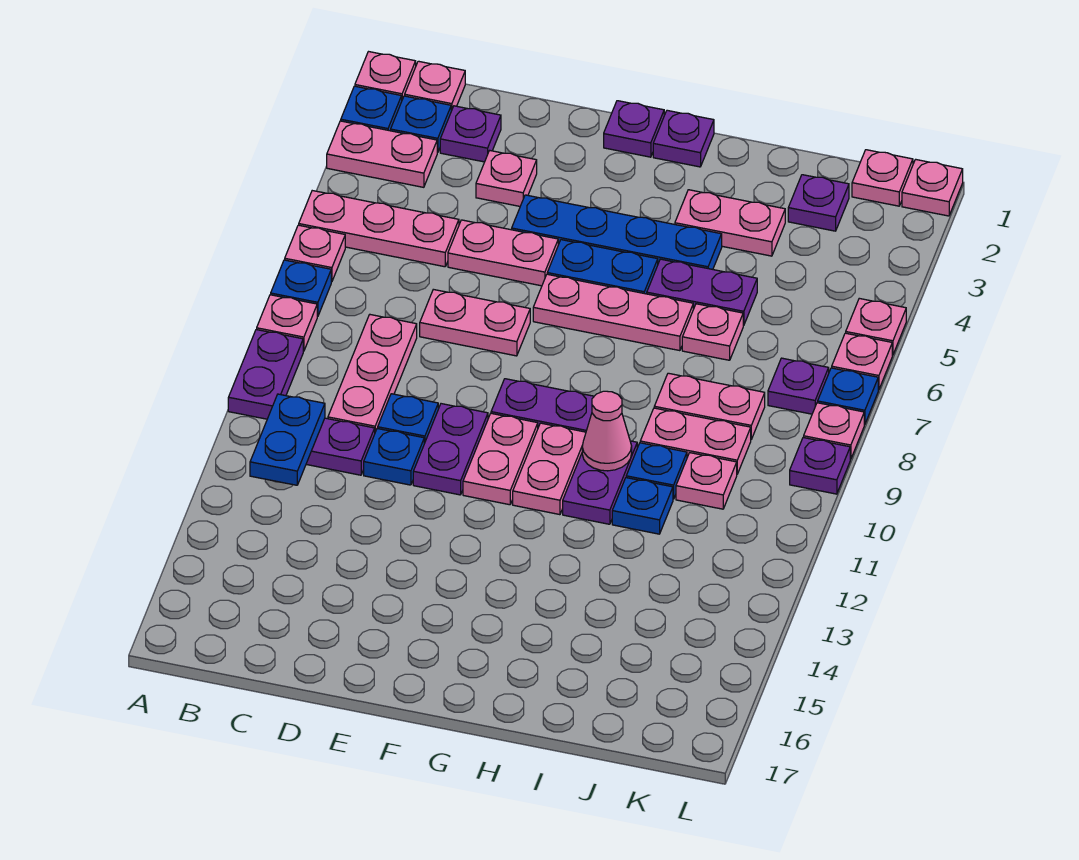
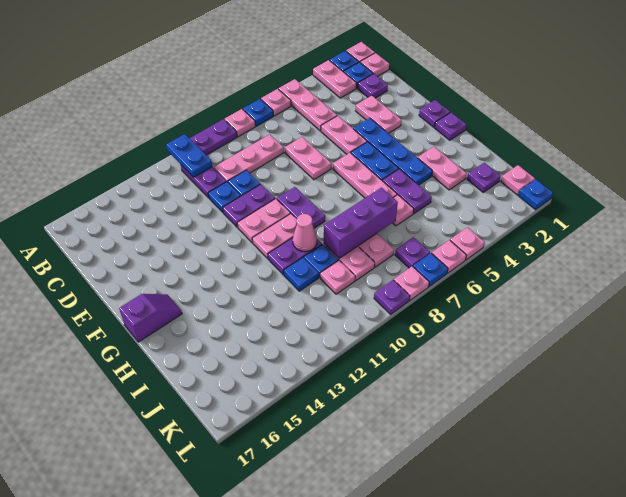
blue 1x2 plate [250,394,325,485] -> blue 1x2 plate turned to [166,134,212,177]
pink 1x1 plate [476,150,537,206] -> pink 1x2 plate [356,96,401,134]
none -> purple 1x2 slope [119,294,182,342]
none -> purple 1x3 brick [324,188,398,258]
pink 1x1 plate [902,159,963,216] -> blue 1x1 plate [519,179,553,210]

